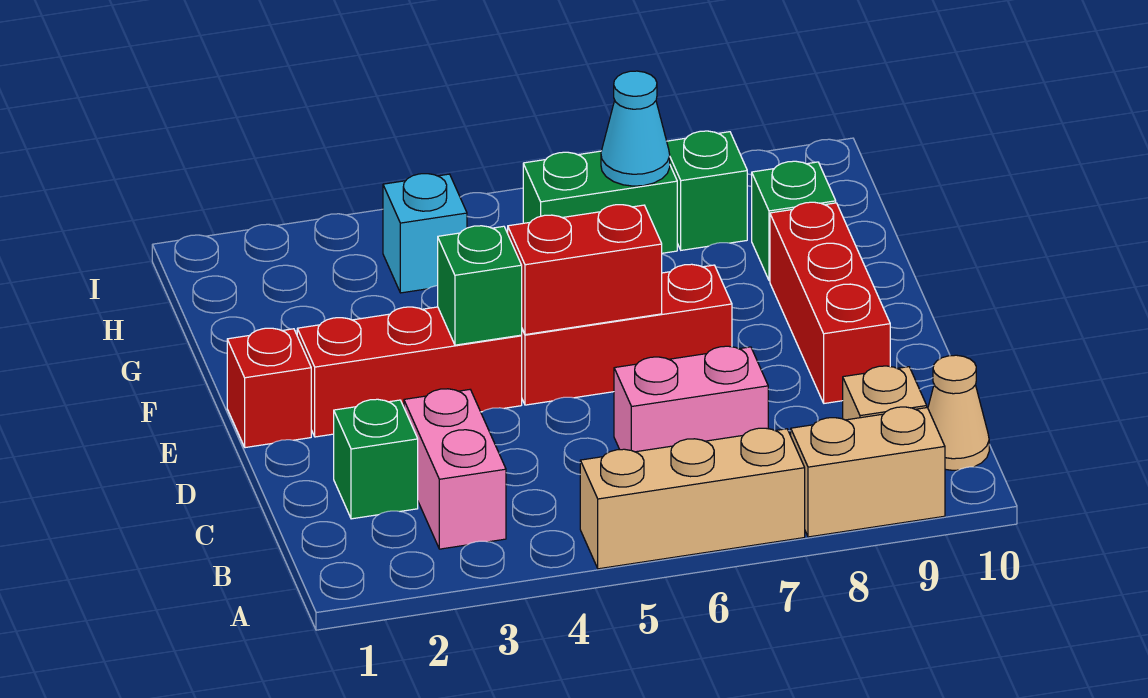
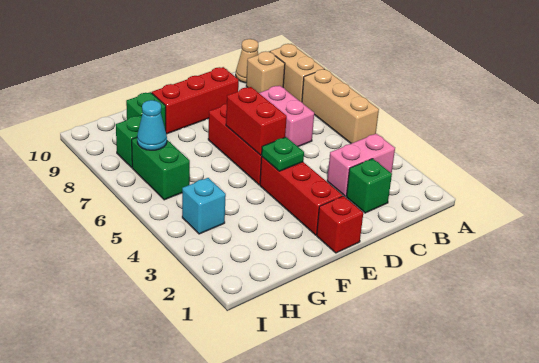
green 1x1 brick [438,226,522,345] -> green 1x1 plate [262,137,304,171]

